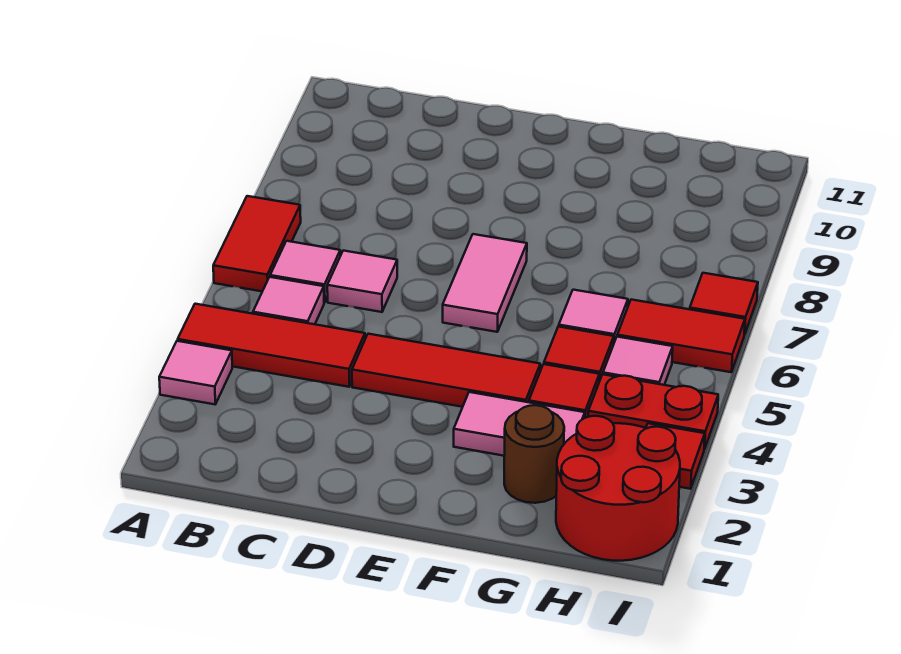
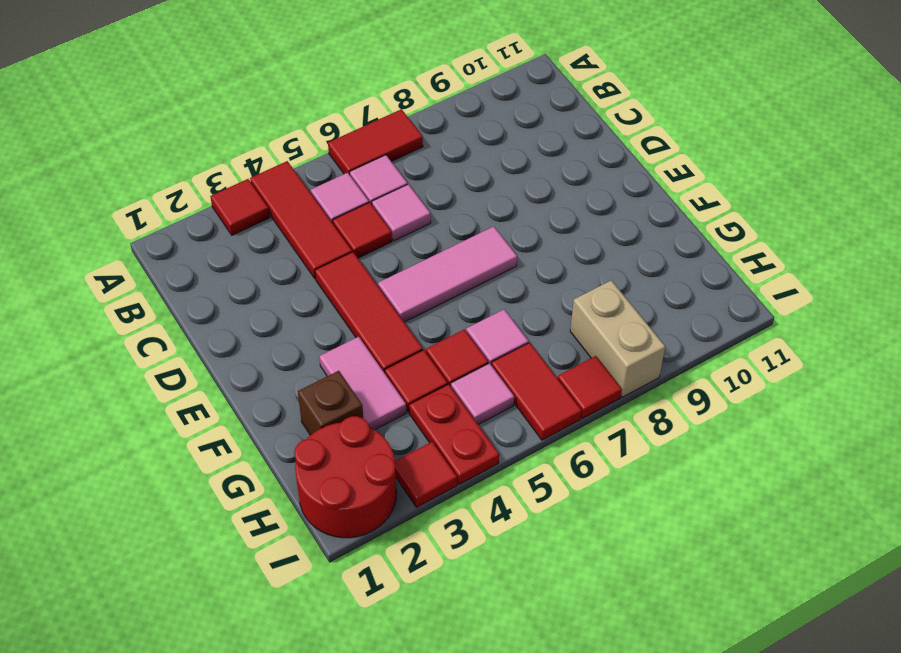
pink 1x1 tile [159,341,232,404] -> red 1x1 tile [210,179,270,235]
none -> red 1x1 tile [333,202,392,258]
pink 1x2 tile [443,234,527,332] -> pink 1x3 tile [378,226,517,322]
brown 1x1 round brick [504,405,564,503] -> brown 1x1 brick [298,371,363,435]
none -> tan 1x2 brick [570,280,665,397]

